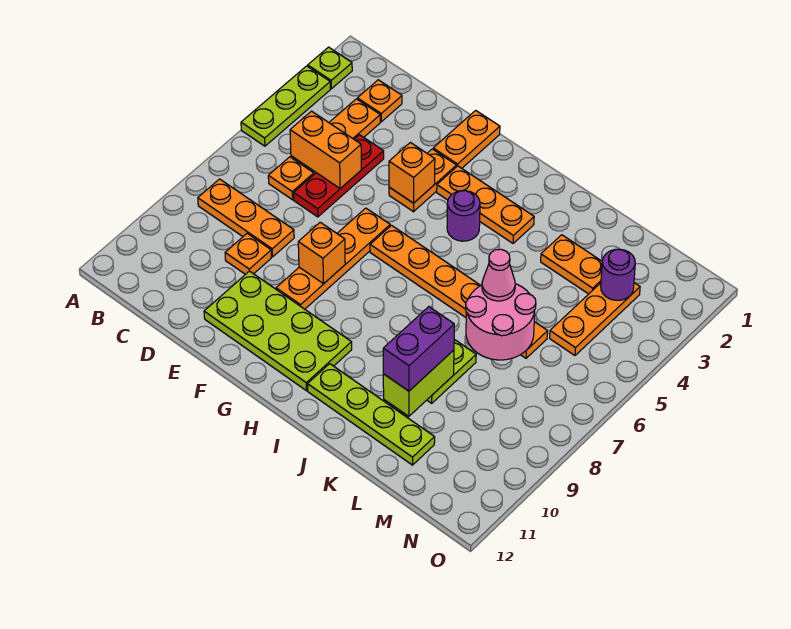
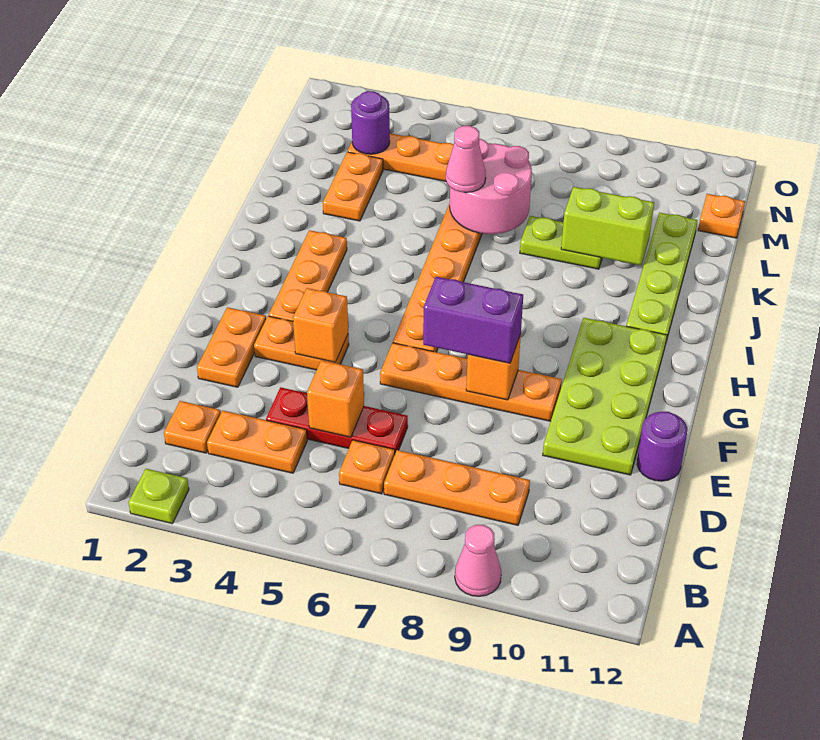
lime 1x3 plate [241,66,330,146] -> none
none -> pink 1x1 cone [455,525,501,596]
orange 1x3 plate [198,179,294,257] -> orange 1x3 plate turned to [384,450,530,525]
orange 1x2 brick [290,111,361,188] -> orange 1x1 brick [307,360,364,437]
orange 1x1 plate [225,234,271,274] -> orange 1x1 plate moved to [698,194,745,238]
orange 1x2 plate [433,110,500,168] -> orange 1x2 plate turned to [197,307,266,387]
purple 1x1 round brick [447,191,480,241] -> purple 1x1 round brick moved to [637,412,687,481]
purple 1x2 brick [383,307,454,391] -> purple 1x2 brick moved to [423,277,523,363]

